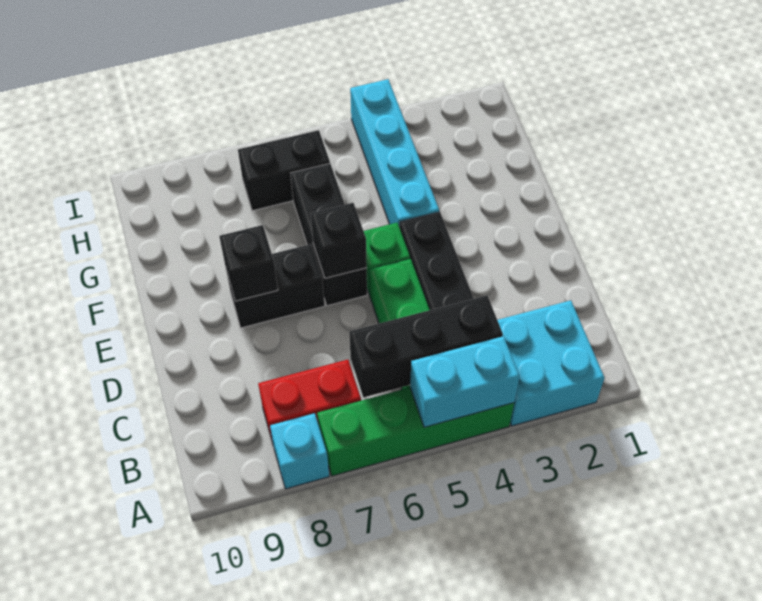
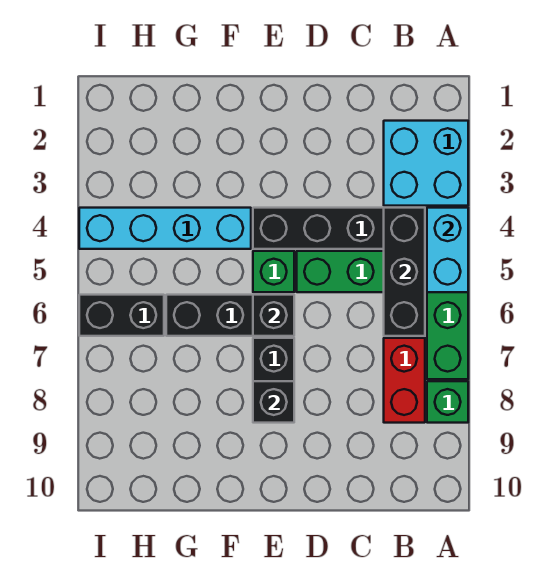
cyan 1x1 brick [270,413,329,489] -> green 1x1 brick [427,381,468,423]
black 1x2 brick [238,130,330,211] -> black 1x2 brick turned to [79,295,164,336]

